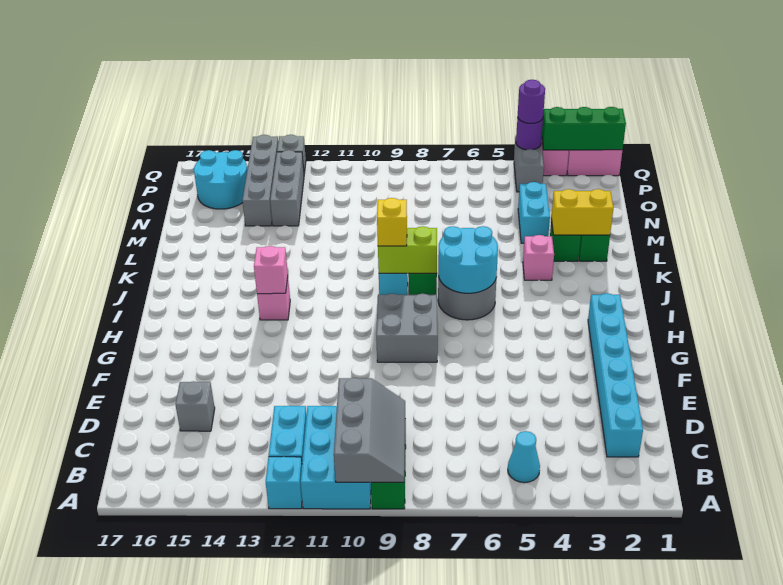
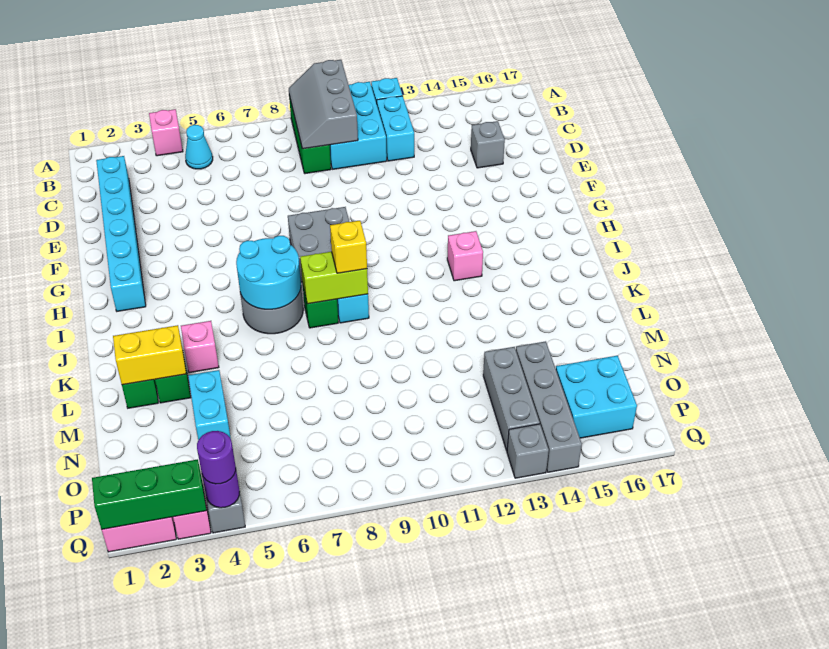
pink 1x1 brick [254,246,288,294] -> pink 1x1 brick moved to [149,109,183,156]
cyan 2x2 round brick [194,150,247,209] -> cyan 2x2 brick [556,356,637,438]

